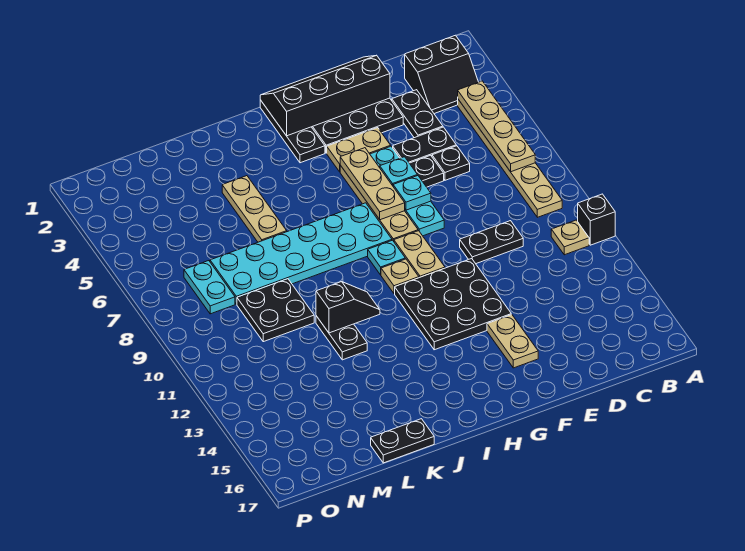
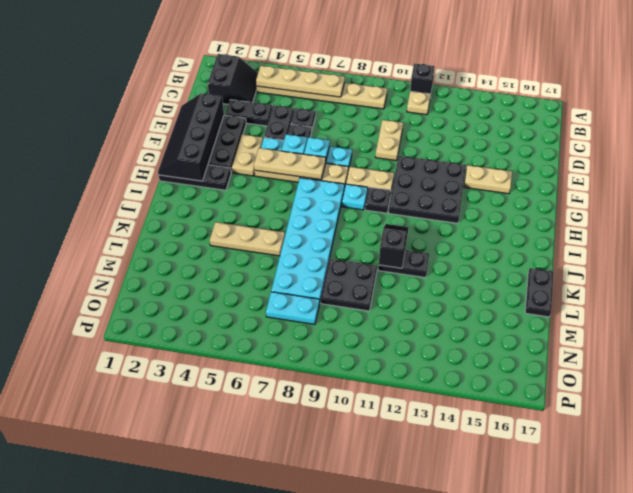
black 1x2 plate [460,221,523,264] -> tan 1x2 plate [376,120,403,161]
tan 1x1 plate [381,259,419,294] -> black 1x1 plate [365,187,391,213]

